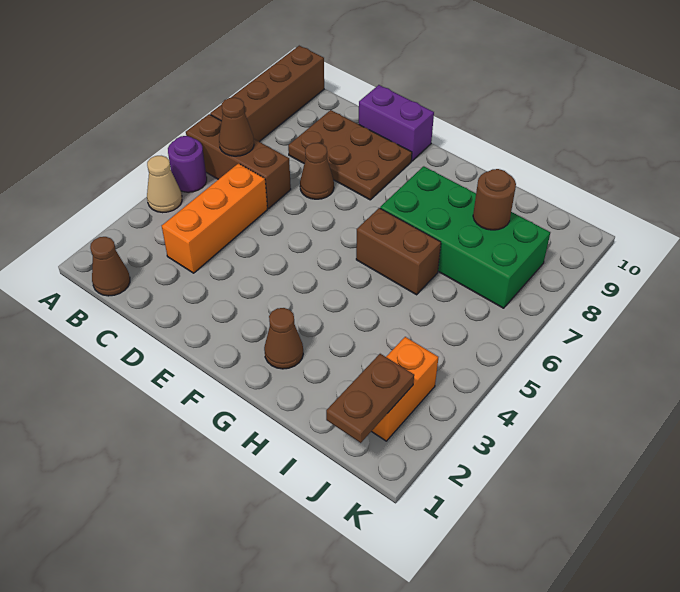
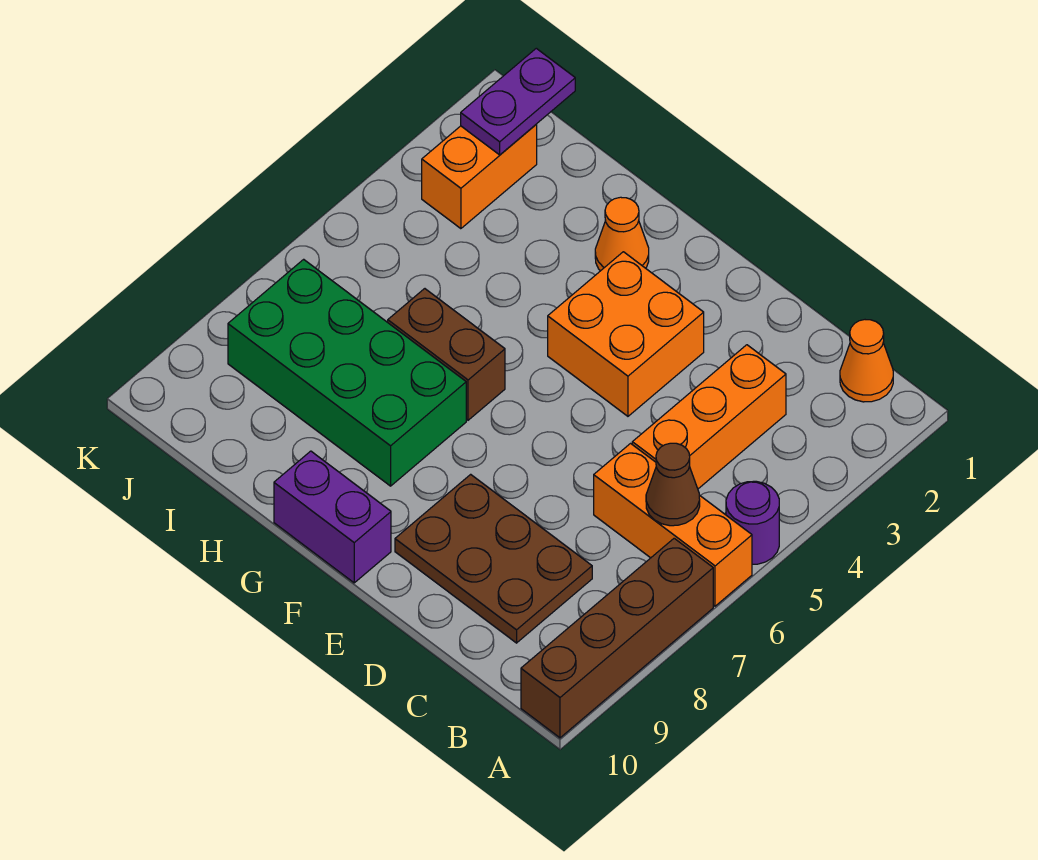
tan 1x1 cone [147,156,182,213] -> none
brown 1x3 brick [186,114,291,208] -> orange 1x3 brick [594,444,752,606]
brown 1x1 cone [90,237,130,296] -> orange 1x1 cone [840,320,893,402]
brown 1x1 cone [300,143,334,199] -> none
purple 1x2 brick [359,85,434,161] -> purple 1x2 brick moved to [274,451,391,583]
none -> orange 2x2 brick [548,252,704,416]
brown 1x1 cone [264,308,303,369] -> orange 1x1 cone [595,197,649,271]
brown 1x1 round brick [473,169,516,230] -> none
brown 1x2 plate [326,354,414,443] -> purple 1x2 plate [461,48,575,155]

